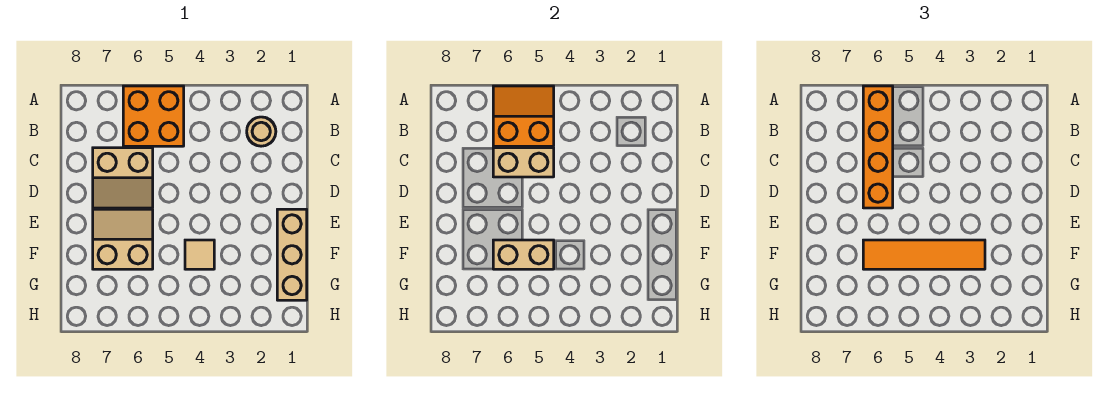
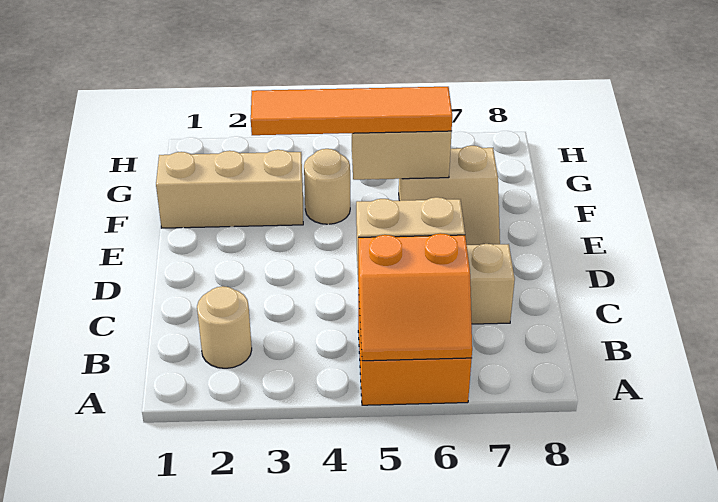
orange 1x4 brick [863,86,893,208] -> none
tan 1x3 brick [277,209,307,300] -> tan 1x3 brick turned to [156,150,303,228]
tan 1x1 tile [185,240,214,269] -> tan 1x1 round brick [304,149,350,224]

